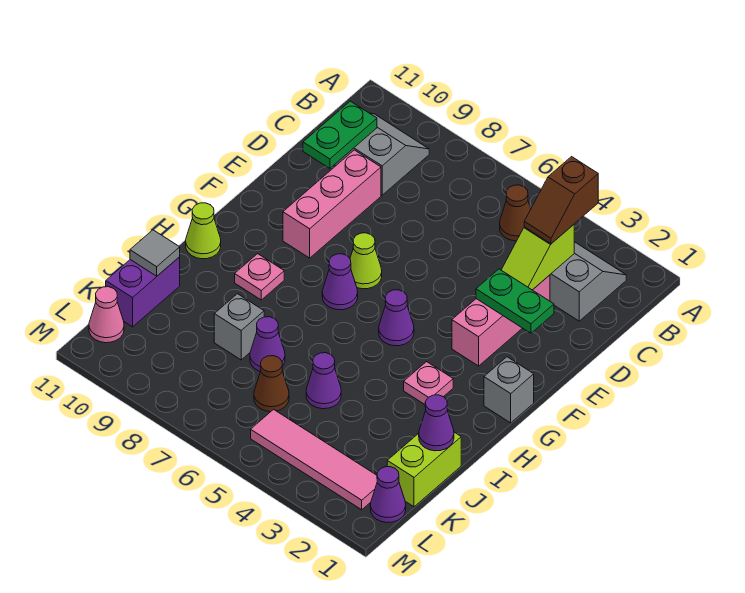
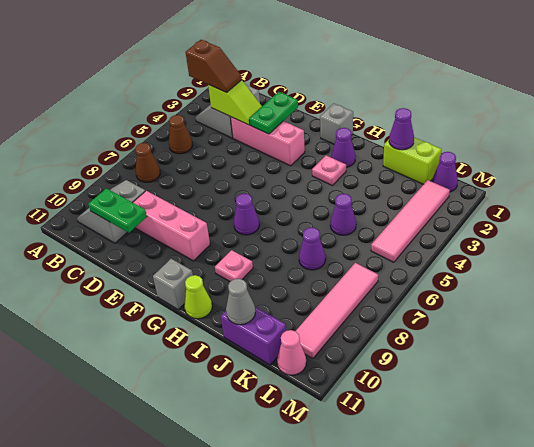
lime 1x1 cone [350,233,382,289] -> none
purple 1x1 cone [379,290,414,346] -> purple 1x1 cone moved to [331,128,356,167]
grey 1x1 brick [214,294,264,360] -> grey 1x1 brick moved to [153,259,193,310]
grey 1x1 tile [130,230,180,276] -> grey 1x1 cone [226,279,255,325]
brown 1x1 cone [254,356,289,412] -> brown 1x1 cone moved to [135,143,160,182]
none -> pink 1x4 tile [296,263,378,359]

